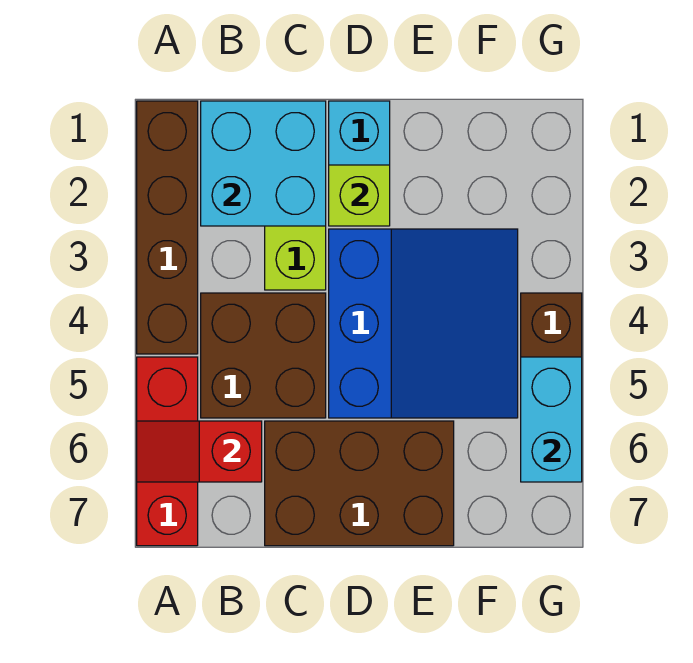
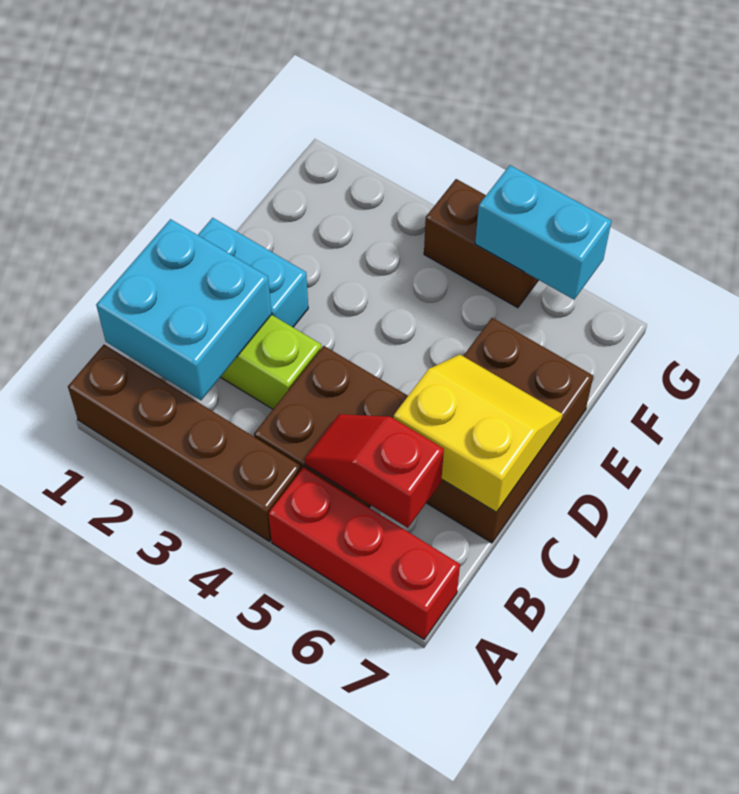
red 1x2 slope [137,421,262,482] -> red 1x2 slope turned to [305,414,444,528]
none -> yellow 2x2 slope [394,354,563,512]
lime 1x1 brick [329,165,390,226] -> none
blue 3x3 slope [329,229,518,418] -> none

